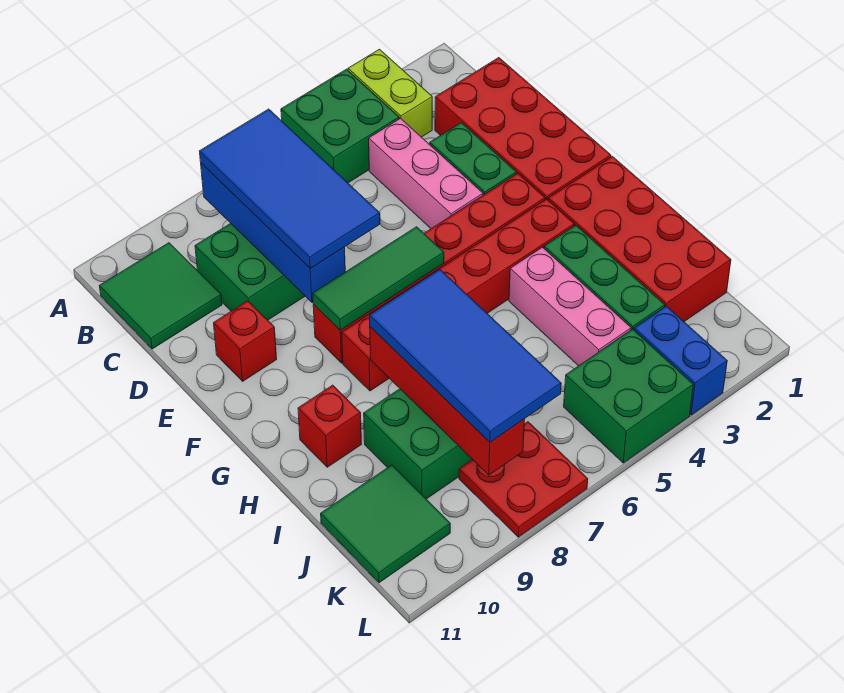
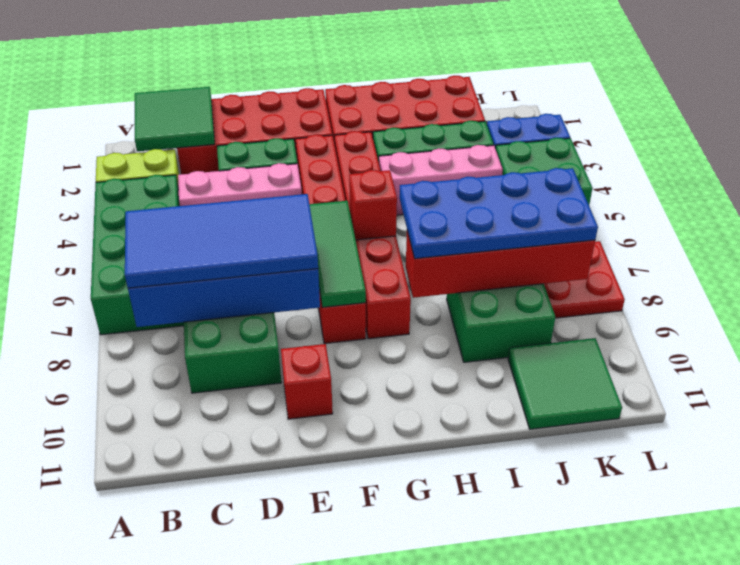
green 2x2 brick [281,69,399,183] -> green 2x4 brick [91,175,184,335]
green 2x2 tile [99,243,222,349] -> green 2x2 tile moved to [135,87,215,151]
blue 2x4 tile [370,270,561,442] -> blue 2x4 plate [399,168,598,259]
red 1x1 brick [298,385,361,467] -> red 1x1 brick moved to [349,170,397,240]

